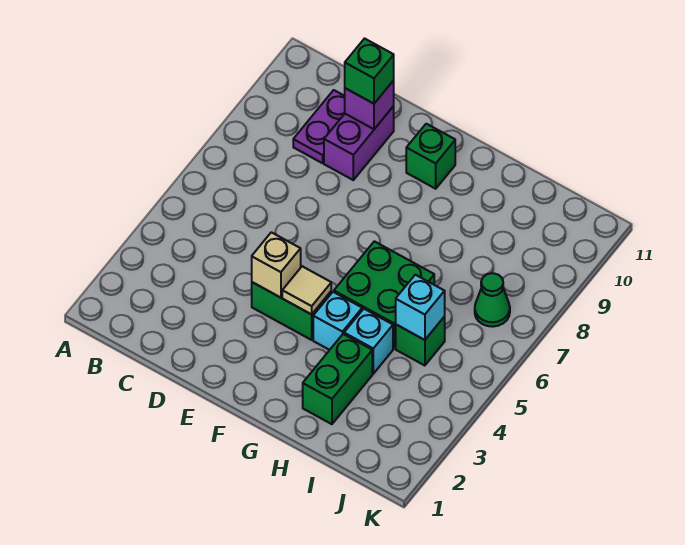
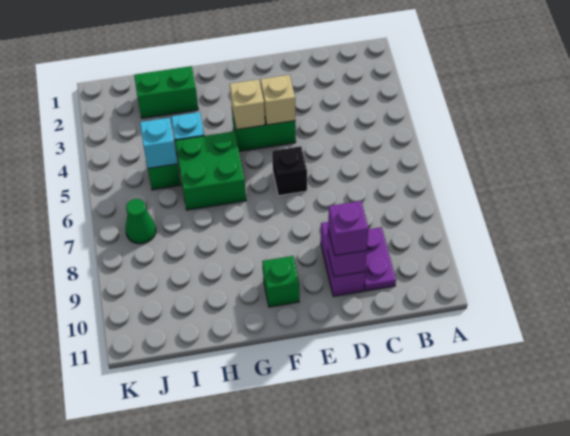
green 1x1 brick [345,39,394,104] -> purple 1x1 brick [328,201,369,256]
none -> black 1x1 brick [272,146,307,196]
tan 1x1 tile [282,266,331,314] -> tan 1x1 brick [230,79,265,130]
cyan 1x1 brick [313,292,362,350] -> none
green 1x2 brick [303,334,372,424] -> green 1x2 brick turned to [134,66,198,118]

